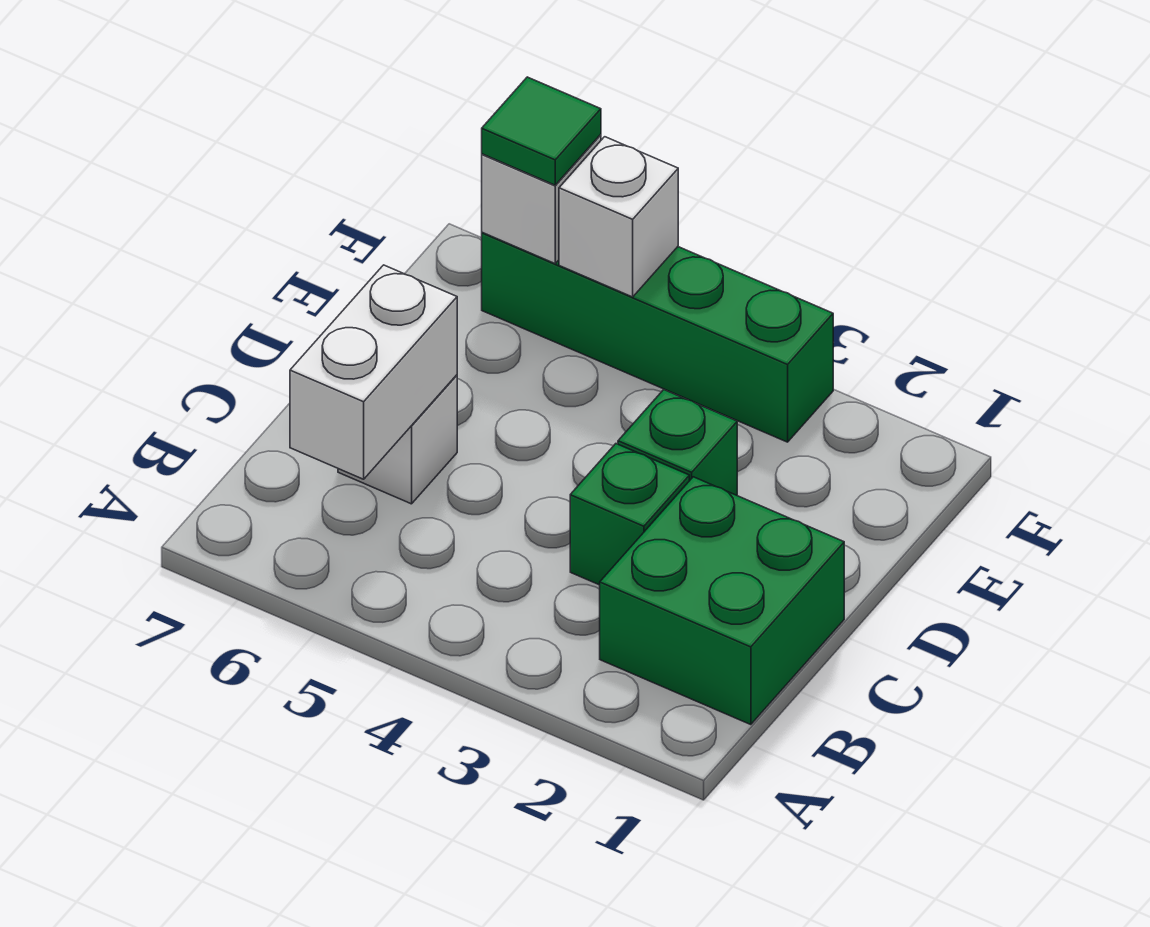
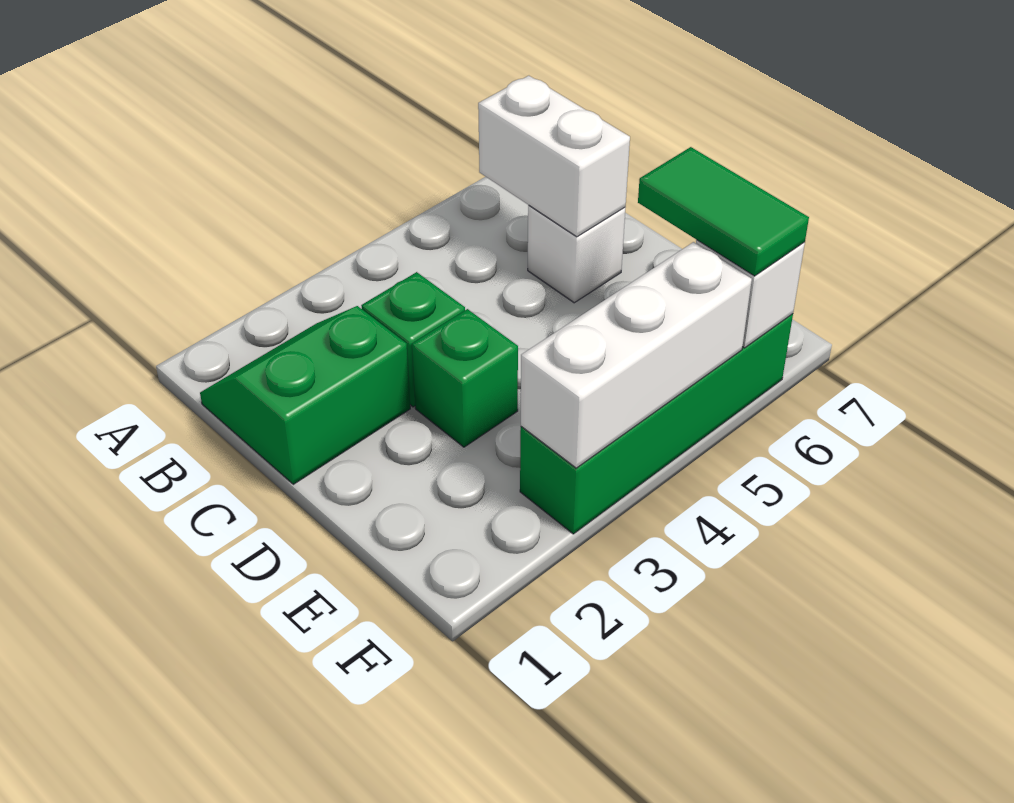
green 2x2 brick [600,477,844,725] -> green 2x2 slope [200,306,410,484]
white 1x1 brick [559,137,678,297] -> white 1x3 brick [521,242,752,468]
green 1x1 tile [482,77,601,185] -> green 1x2 tile [638,147,809,276]

